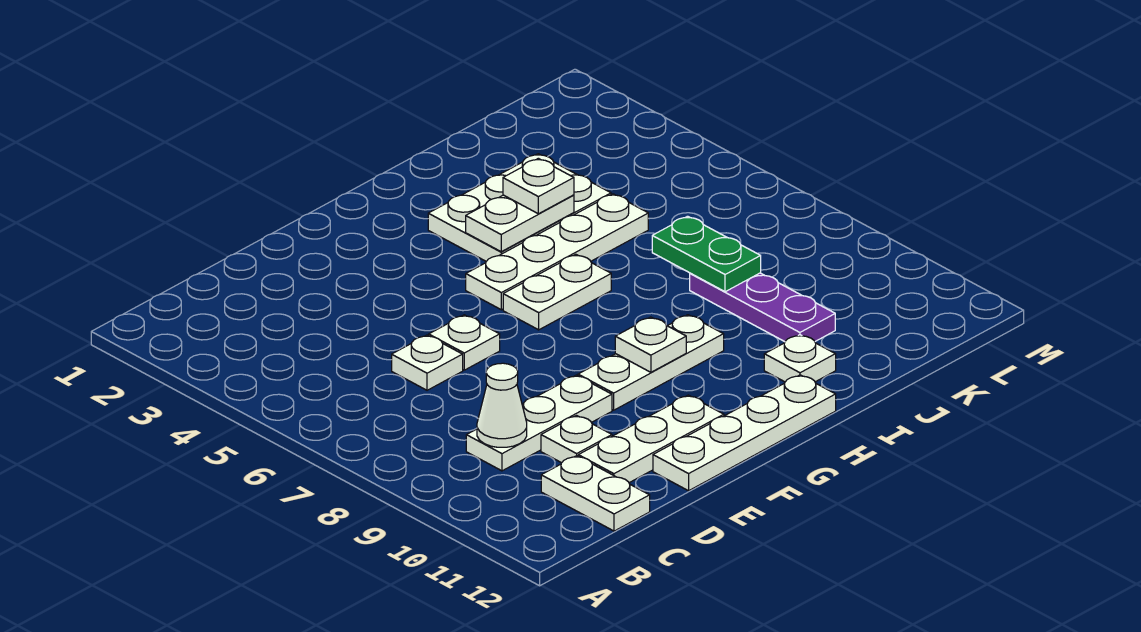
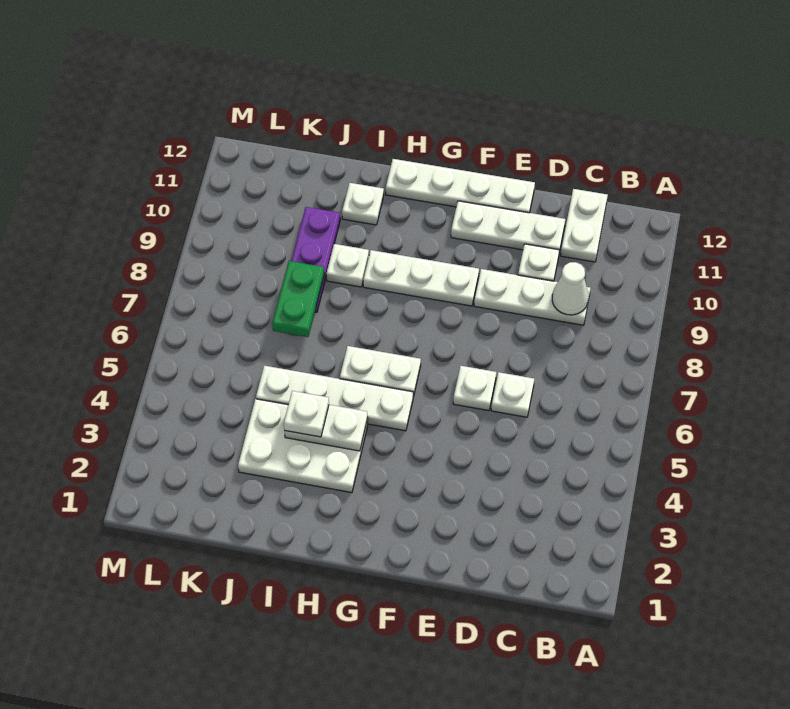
white 1x1 plate [615,317,686,372] -> white 1x1 plate moved to [326,244,369,287]

